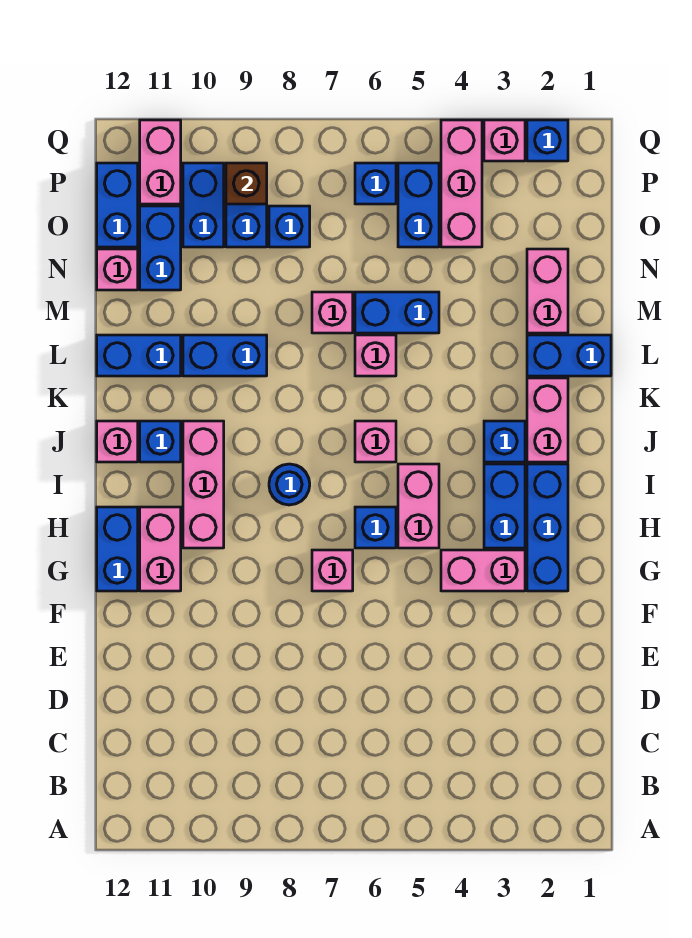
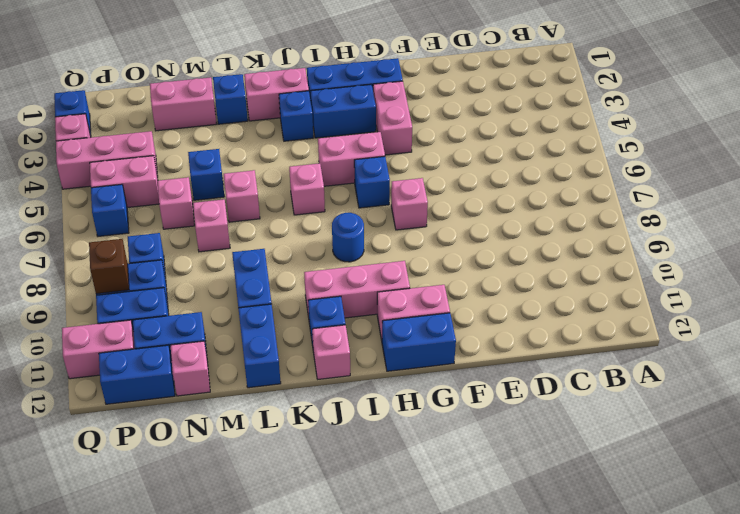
blue 1x2 brick [527,335,611,376] -> blue 1x1 brick [213,74,248,124]
blue 1x2 brick [355,292,439,333] -> blue 1x1 brick [188,149,225,200]
none -> pink 1x1 brick [157,177,195,229]
blue 1x2 brick [398,163,439,247] -> pink 1x2 brick [90,156,159,208]

